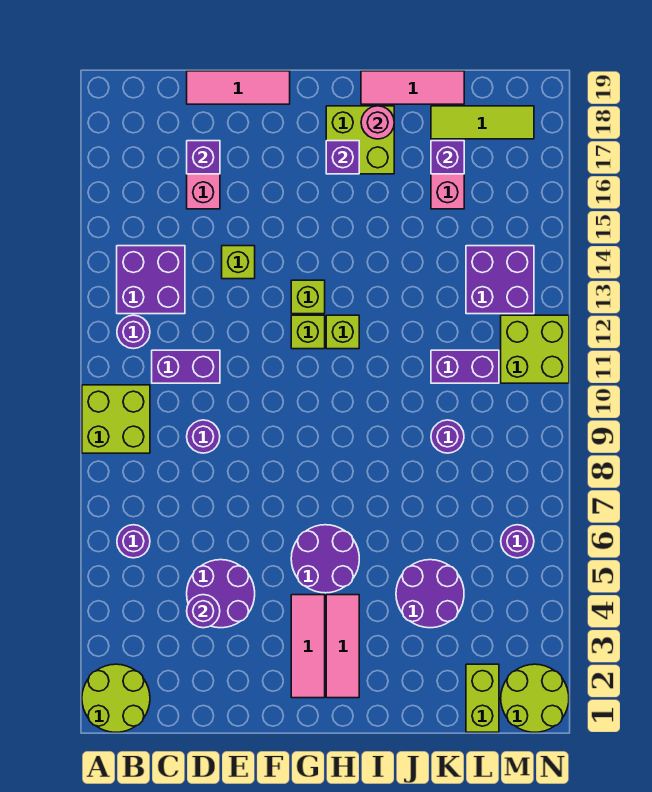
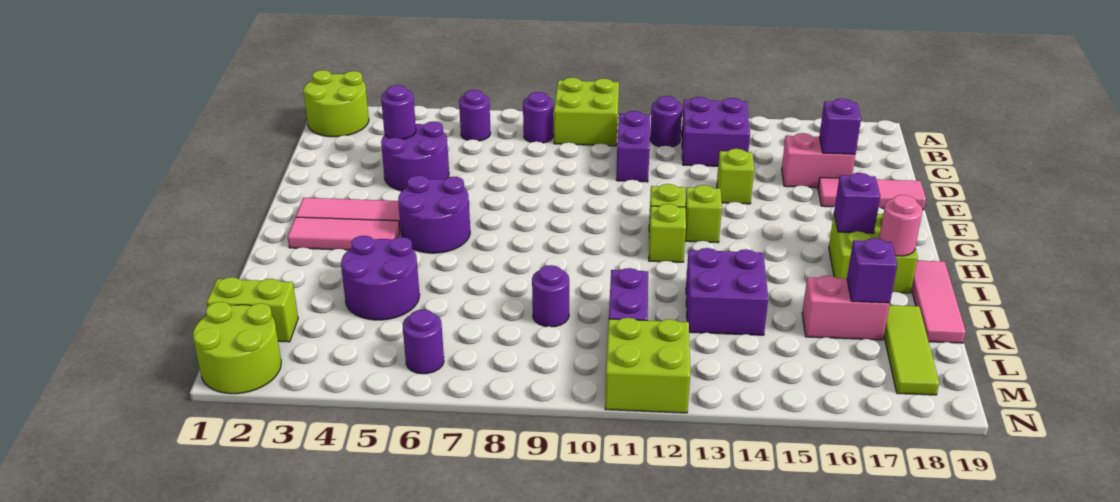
purple 1x1 round brick [187,420,220,453] -> purple 1x1 round brick moved to [523,92,554,143]
pink 1x3 tile [187,71,290,104] -> pink 1x3 tile turned to [818,178,926,210]
purple 2x2 brick [466,246,534,314] -> purple 2x2 brick moved to [686,248,768,335]

